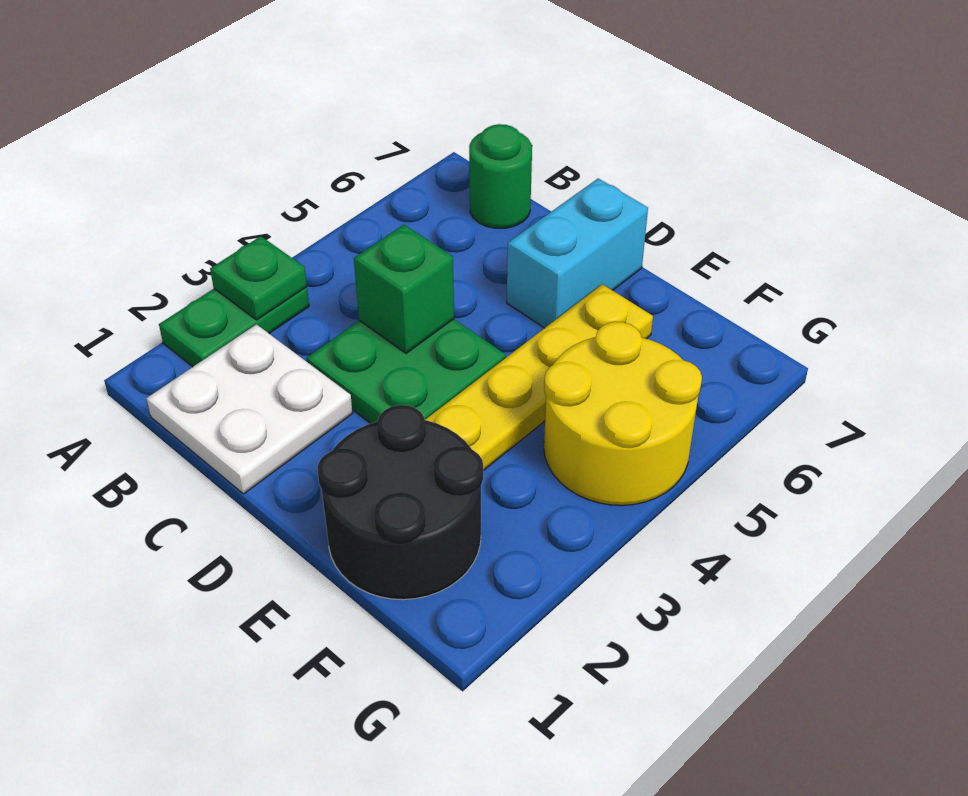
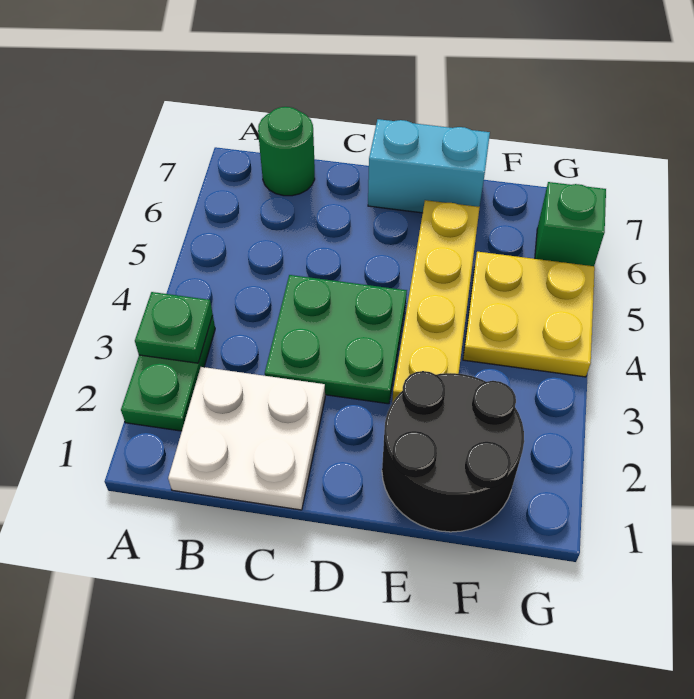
green 1x1 brick [354,225,454,353] -> green 1x1 brick moved to [535,182,606,266]
cyan 1x2 brick [507,178,648,328] -> cyan 1x2 brick turned to [368,119,490,213]
yellow 2x2 round brick [544,322,702,505] -> yellow 2x2 plate [463,252,595,377]

